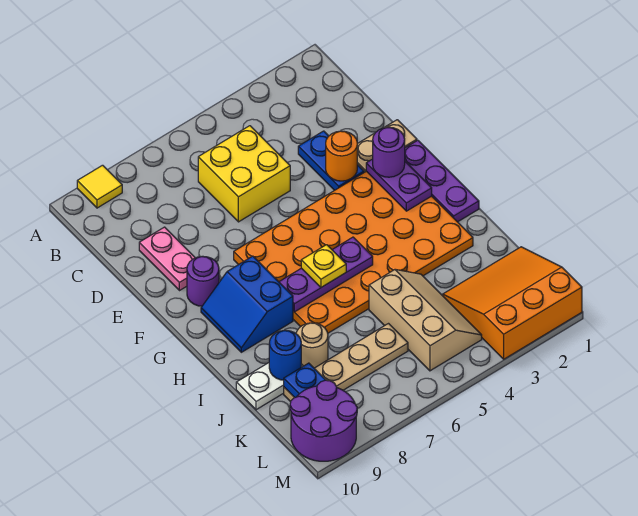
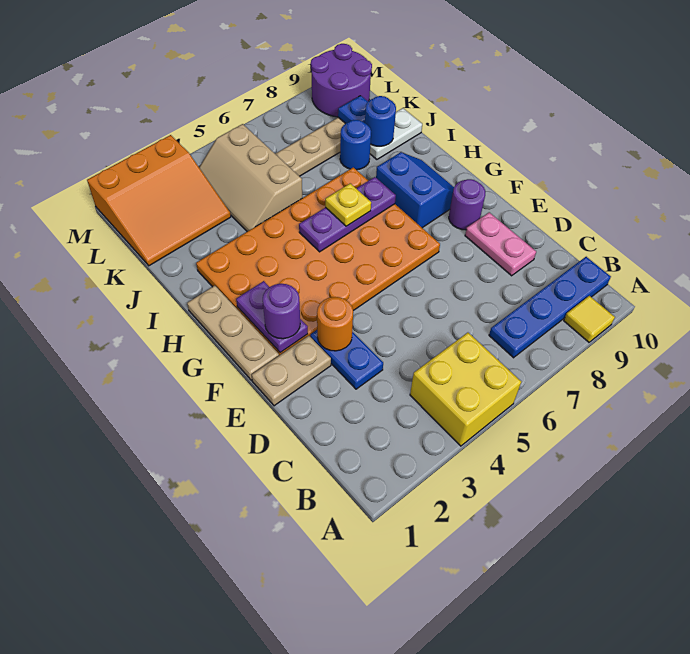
none -> blue 1x4 plate [489,257,611,358]
yellow 2x2 brick [198,126,290,222] -> yellow 2x2 brick moved to [410,333,521,446]
purple 1x3 plate [405,140,479,222] -> tan 1x3 plate [187,286,279,380]
tan 1x1 round brick [296,323,328,368] -> blue 1x1 round brick [340,120,371,170]

